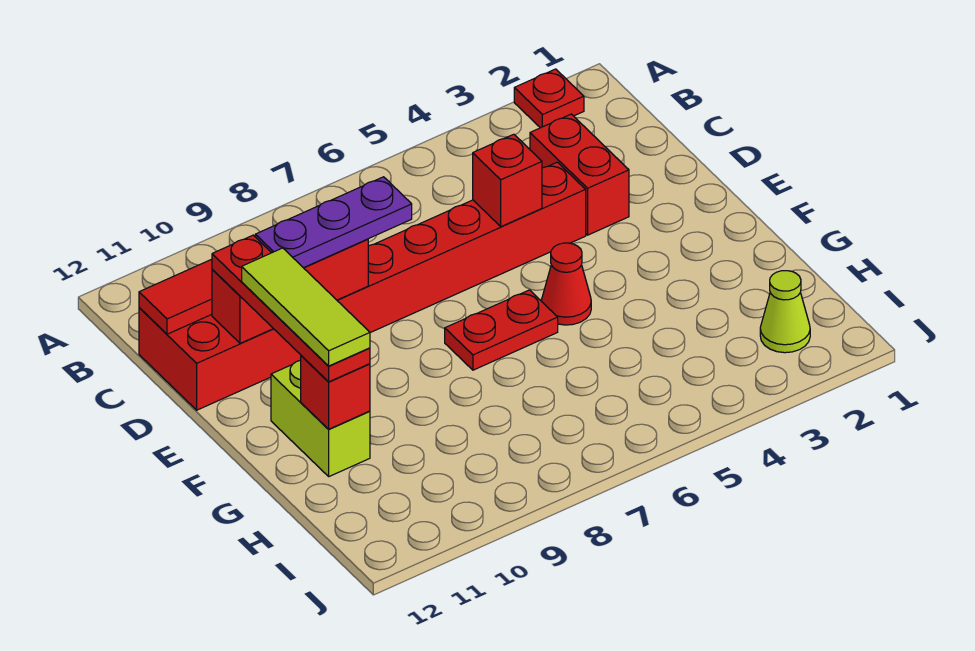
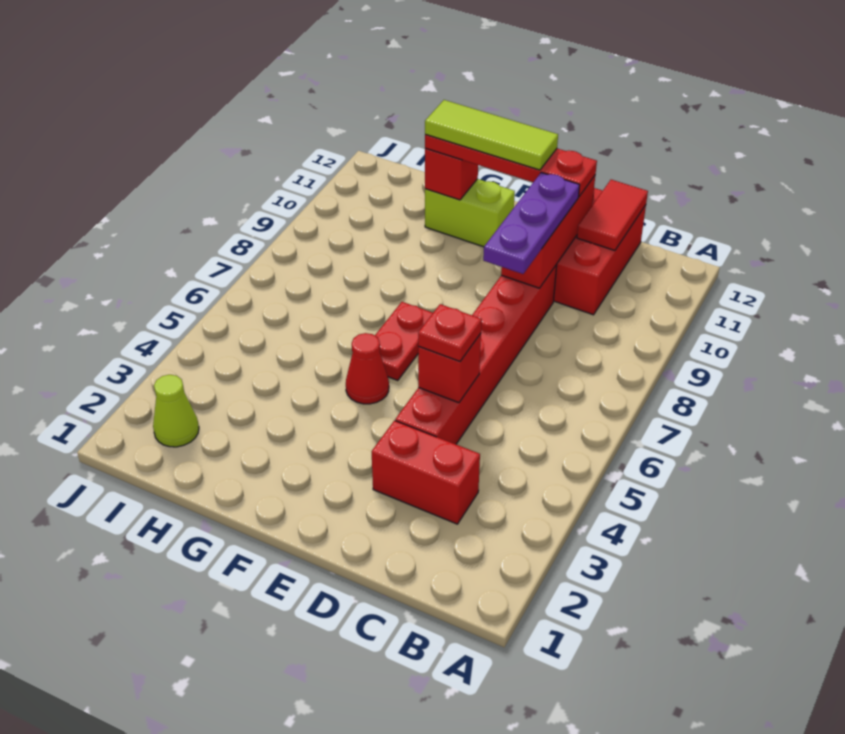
red 1x1 plate [514,69,584,128] -> red 1x1 plate moved to [418,304,482,361]

